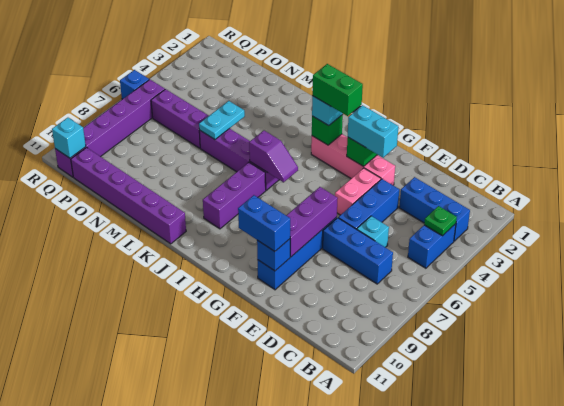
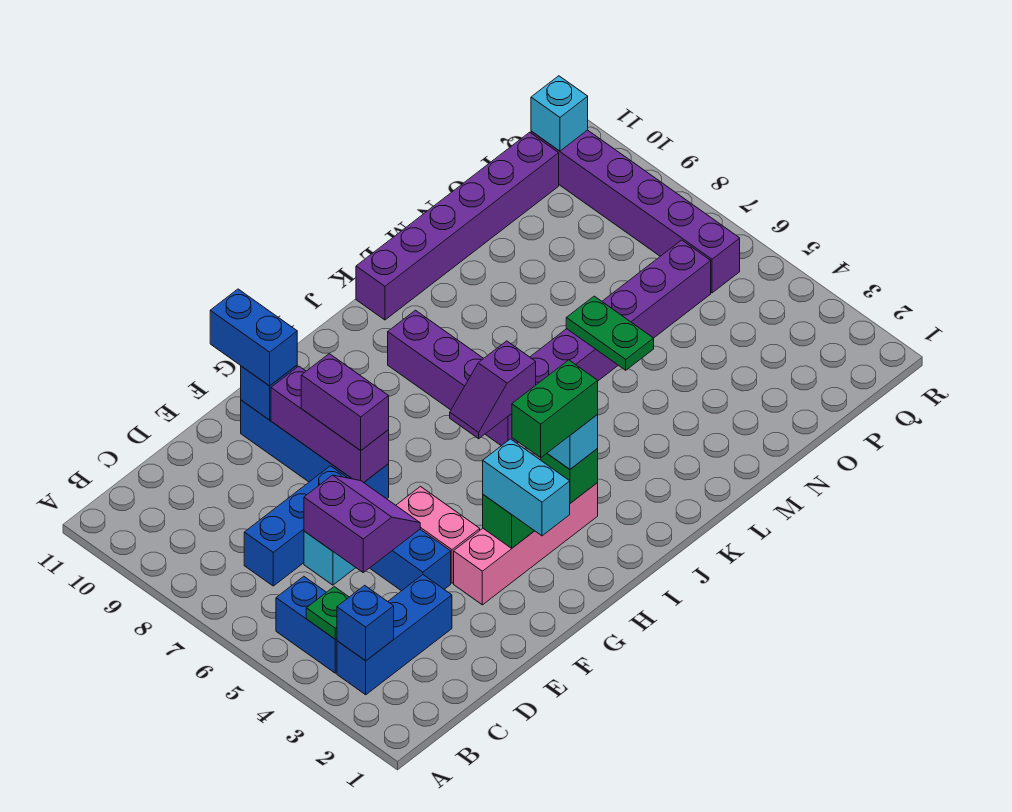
none -> purple 2x2 slope [304,475,420,572]
cyan 1x2 brick [348,105,398,158] -> cyan 1x2 brick turned to [483,439,570,536]
none -> purple 1x2 brick [301,354,389,451]
blue 1x2 brick [238,195,290,251] -> blue 1x2 brick turned to [210,289,297,386]
cyan 1x2 plate [199,101,245,139] -> green 1x2 plate [566,296,654,370]
blue 1x1 brick [120,70,149,99] -> blue 1x1 brick moved to [337,585,394,661]

